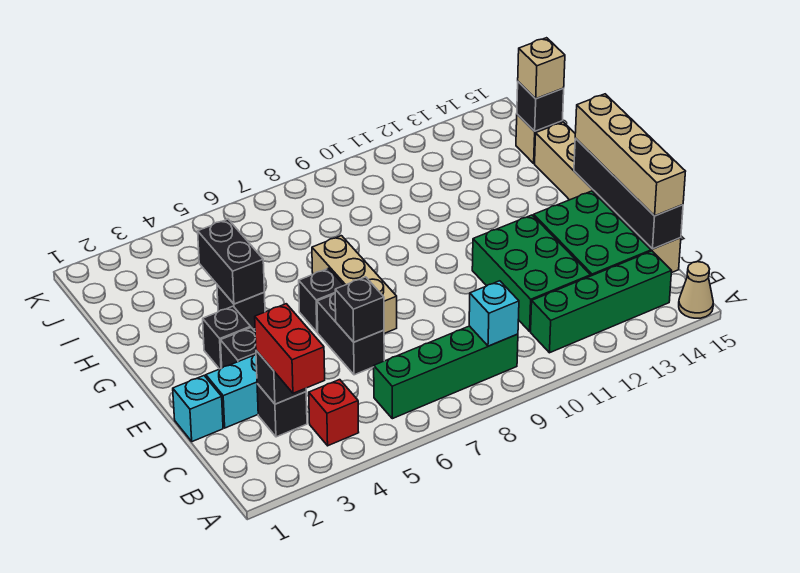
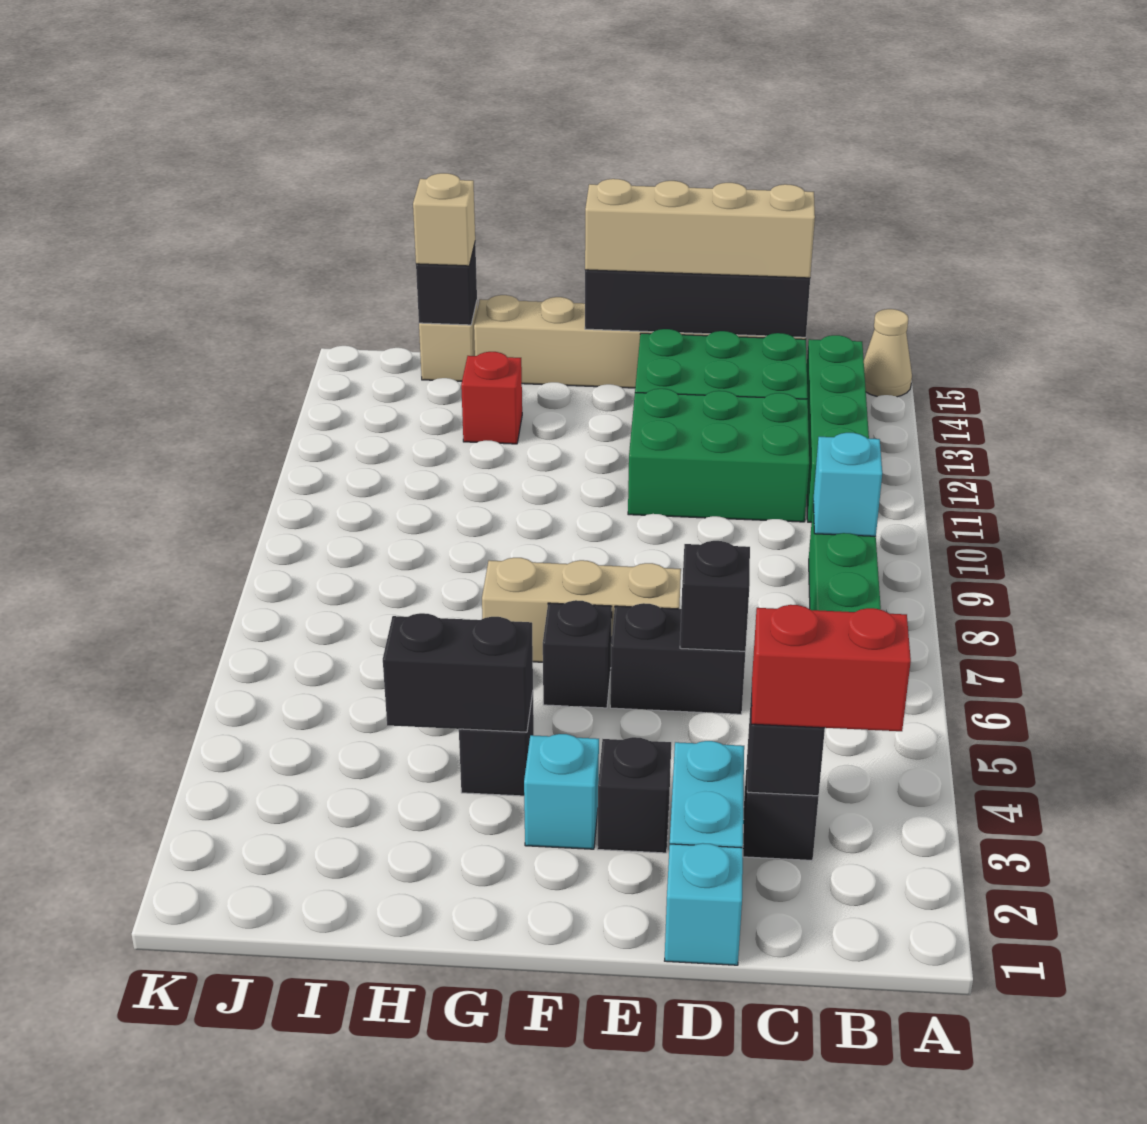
red 1x1 brick [309,380,359,446] -> red 1x1 brick moved to [461,352,522,444]
black 1x1 brick [203,306,251,369] -> cyan 1x1 brick [524,734,599,849]

